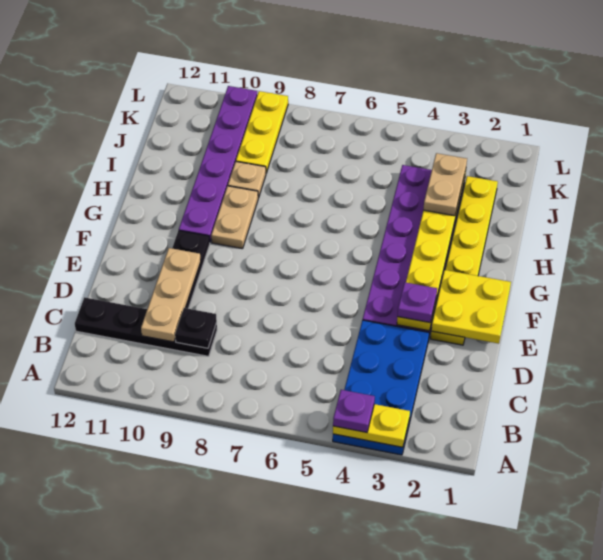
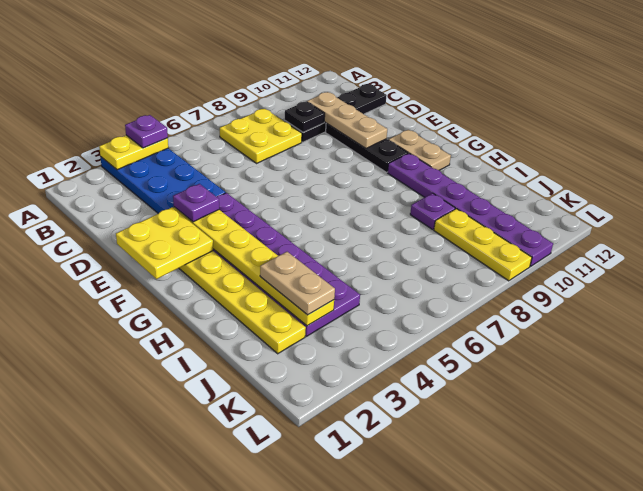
none -> yellow 2x2 plate [220,109,302,163]
tan 1x2 plate [211,186,258,249] -> tan 1x2 plate moved to [388,130,451,170]
tan 1x1 plate [228,162,266,198] -> purple 1x1 plate [410,193,455,230]

